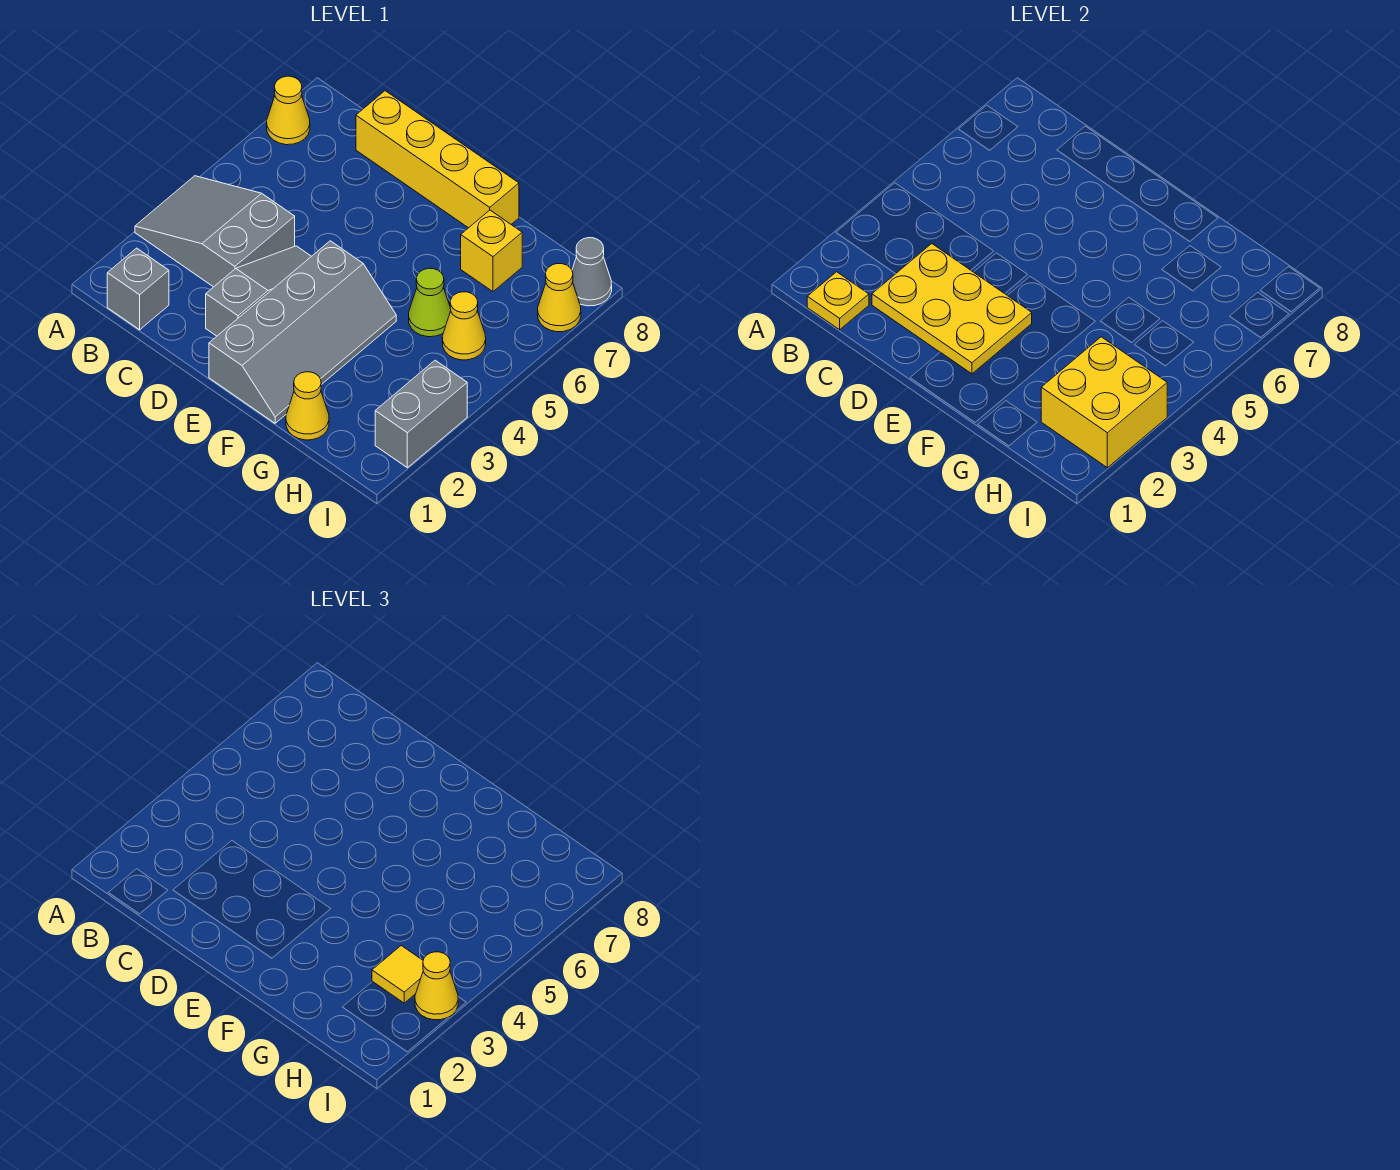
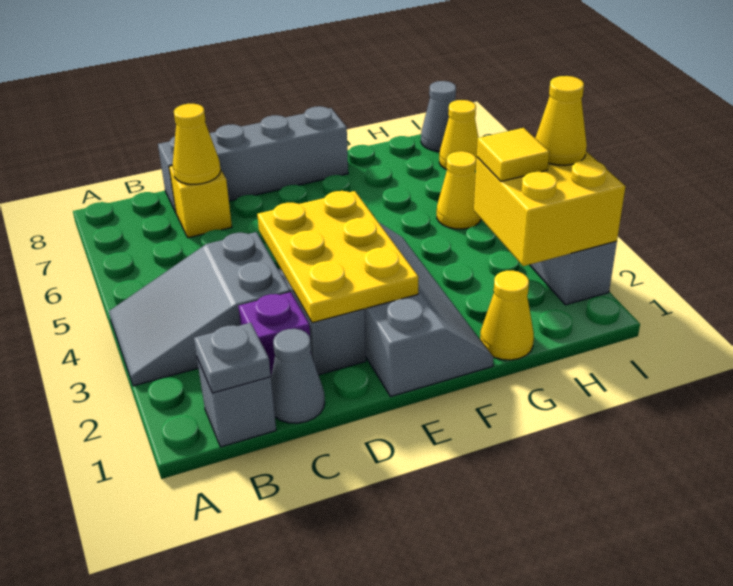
yellow 1x1 cone [267,76,310,145] -> yellow 1x1 cone moved to [173,104,221,184]
yellow 1x1 plate [807,272,869,330] -> grey 1x1 plate [194,323,271,393]
none -> grey 1x1 cone [271,329,325,423]
none -> purple 1x1 brick [238,292,311,376]
yellow 2x3 plate [872,244,1032,374] -> yellow 2x3 plate turned to [257,191,419,323]
yellow 1x4 brick [356,91,519,228] -> grey 1x4 brick [158,106,348,212]
lime 1x1 cone [409,268,451,337] -> none
yellow 1x1 brick [461,210,522,292] -> yellow 1x1 brick moved to [169,166,232,238]

